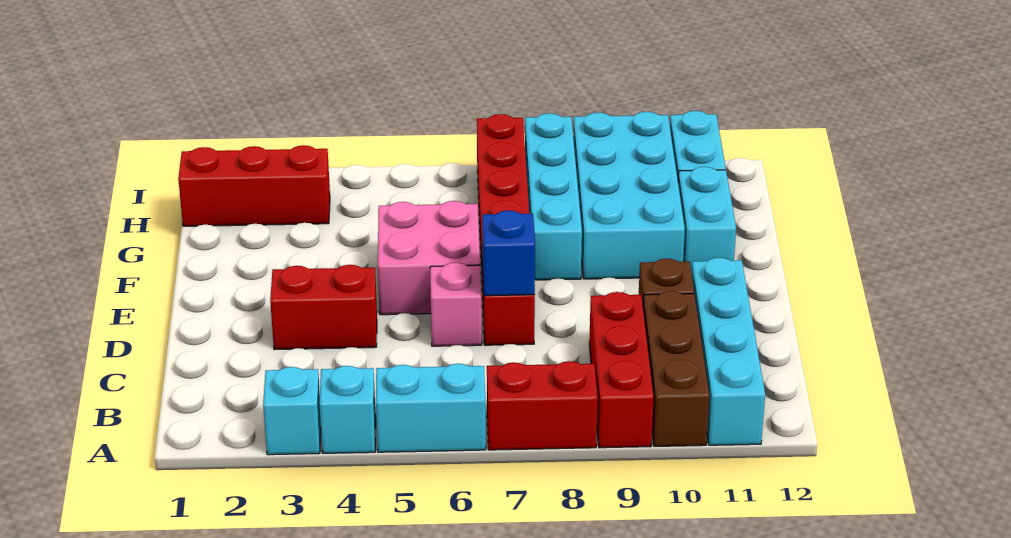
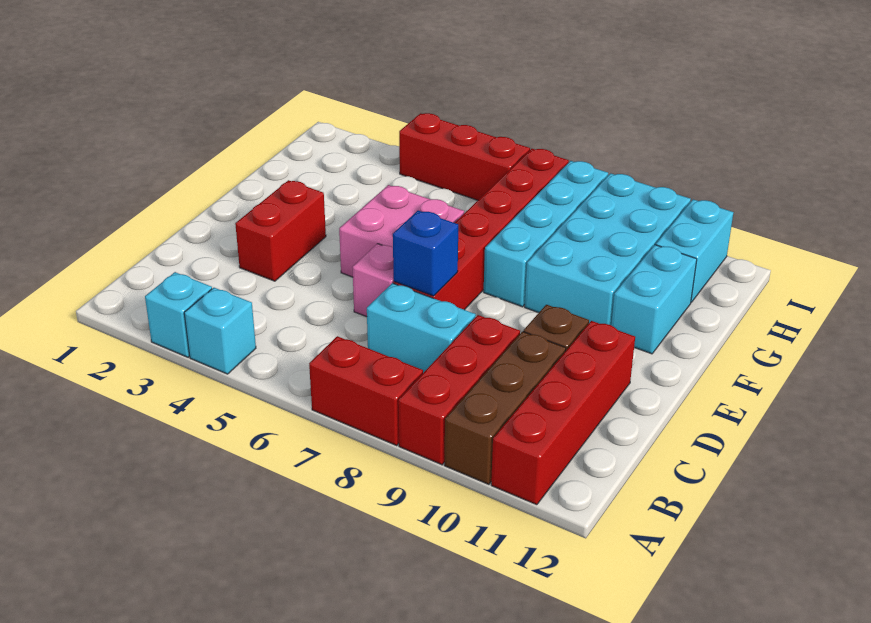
cyan 1x2 brick [376,364,486,452] -> cyan 1x2 brick moved to [367,283,476,373]
cyan 1x4 brick [692,258,765,445] -> red 1x4 brick [491,321,635,505]
red 1x2 brick [270,265,377,349] -> red 1x2 brick turned to [235,180,326,281]
red 1x3 brick [178,145,330,226] -> red 1x3 brick moved to [399,113,530,200]

